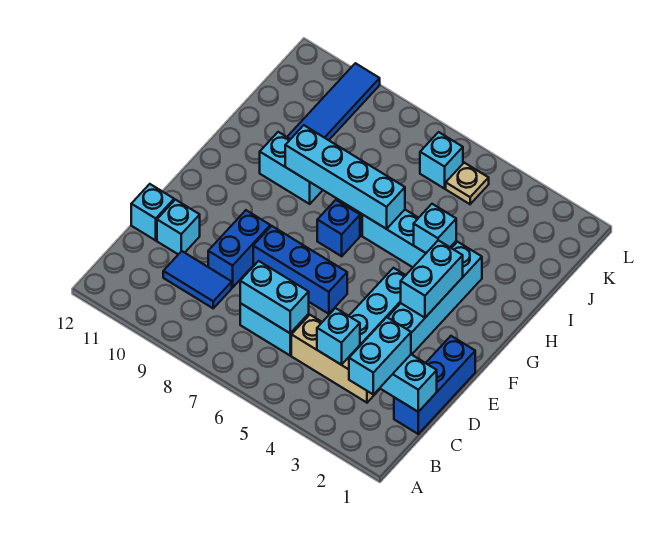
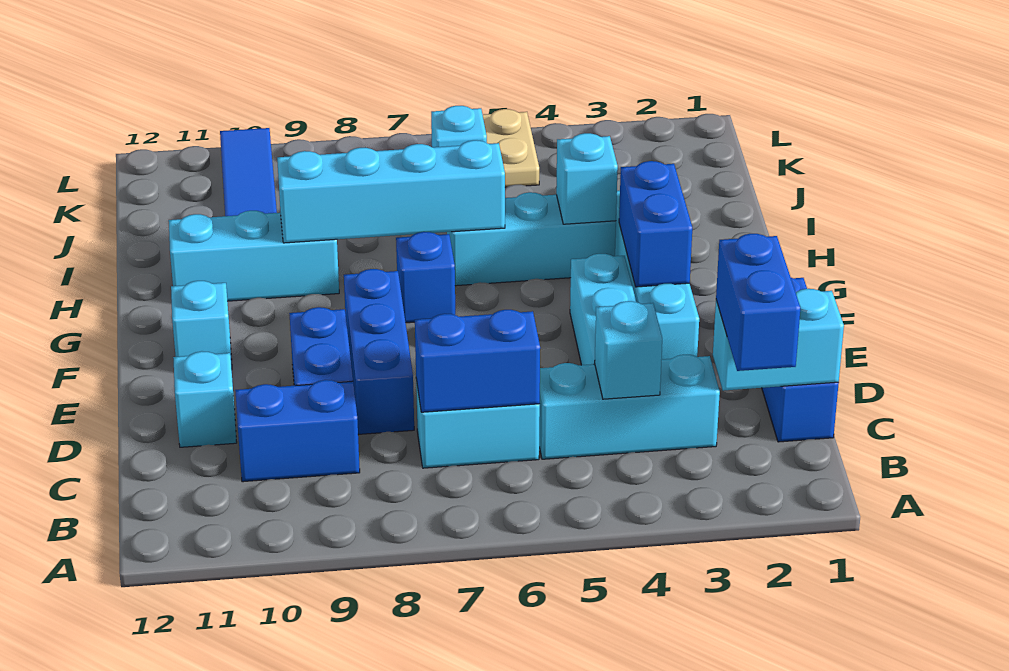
cyan 1x2 brick [349,317,411,394] -> blue 1x2 brick [716,234,800,371]
tan 1x3 brick [291,315,380,403] -> cyan 1x3 brick [539,355,720,459]
cyan 1x2 brick [240,261,309,333] -> blue 1x2 brick [415,310,540,412]
blue 1x2 tile [163,251,232,308] -> blue 1x2 brick [235,380,360,482]
cyan 1x1 brick [131,184,174,240] -> cyan 1x1 brick moved to [171,281,232,369]
blue 1x3 brick [253,226,347,314] -> blue 1x3 brick turned to [344,269,414,434]
cyan 1x2 brick [401,240,463,318] -> blue 1x2 brick [619,161,692,287]
cyan 1x2 brick [260,132,323,204] -> cyan 1x3 brick [169,211,339,301]
tan 1x1 plate [446,163,489,204] -> tan 1x2 plate [483,109,539,187]

